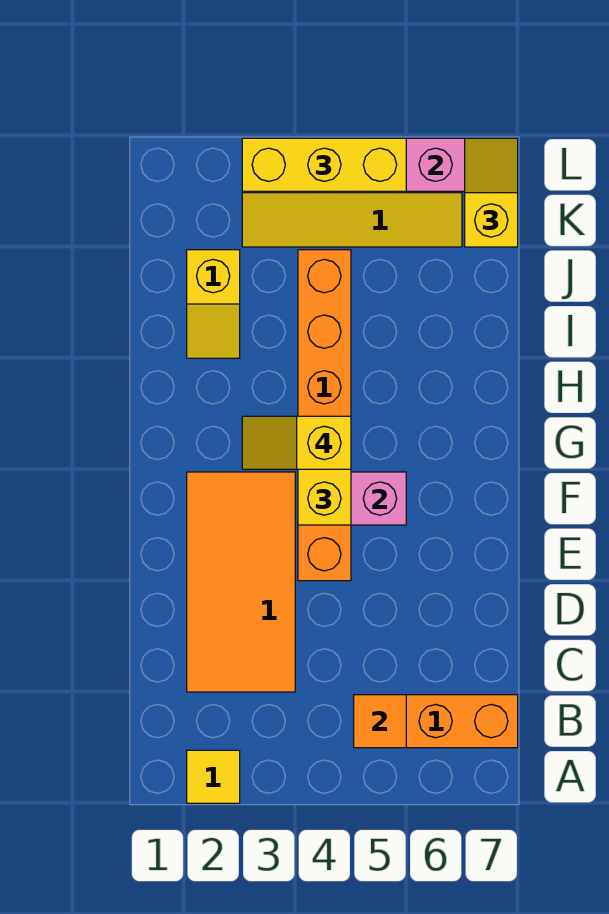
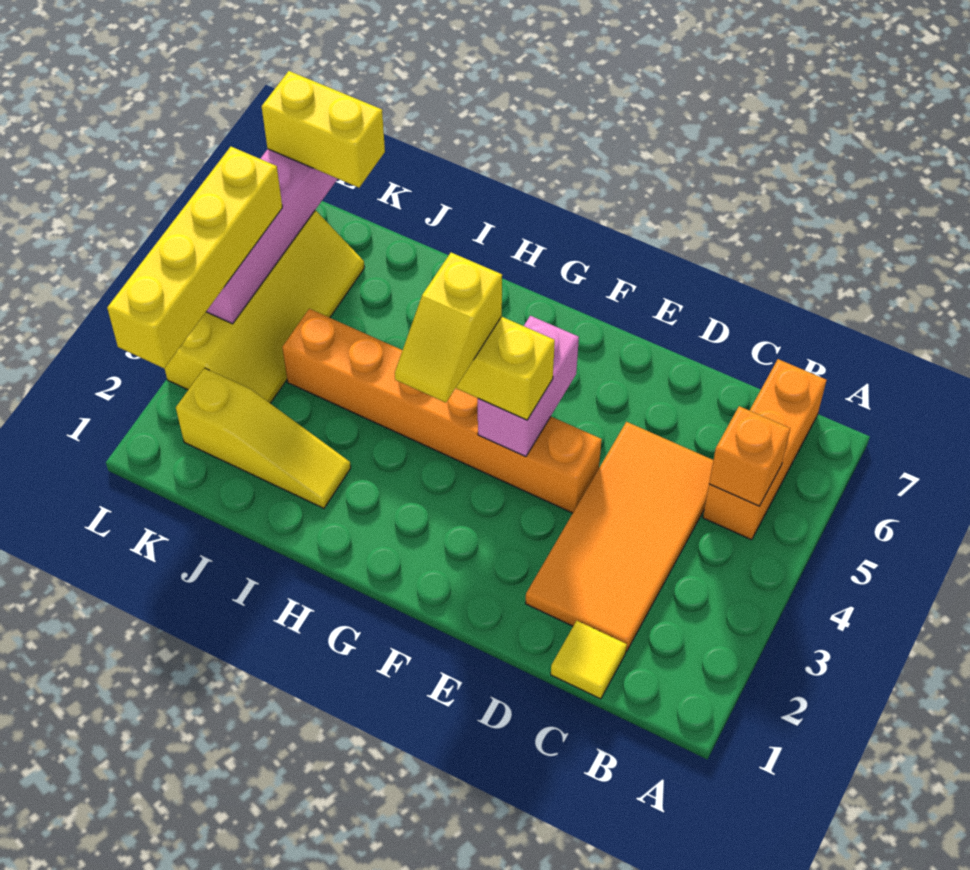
yellow 1x1 tile [187,750,240,803] -> yellow 1x1 tile moved to [551,621,627,699]
orange 1x1 tile [354,695,406,748] -> orange 1x1 brick [709,406,790,506]
orange 2x4 tile [187,472,295,692] -> orange 2x4 tile turned to [526,422,713,651]
yellow 1x2 slope [187,250,240,358] -> yellow 1x3 slope [176,368,351,508]
yellow 1x2 slope [465,138,518,247] -> yellow 1x2 brick [262,71,385,188]
yellow 1x3 brick [242,138,406,191] -> yellow 1x4 brick [107,147,282,368]

